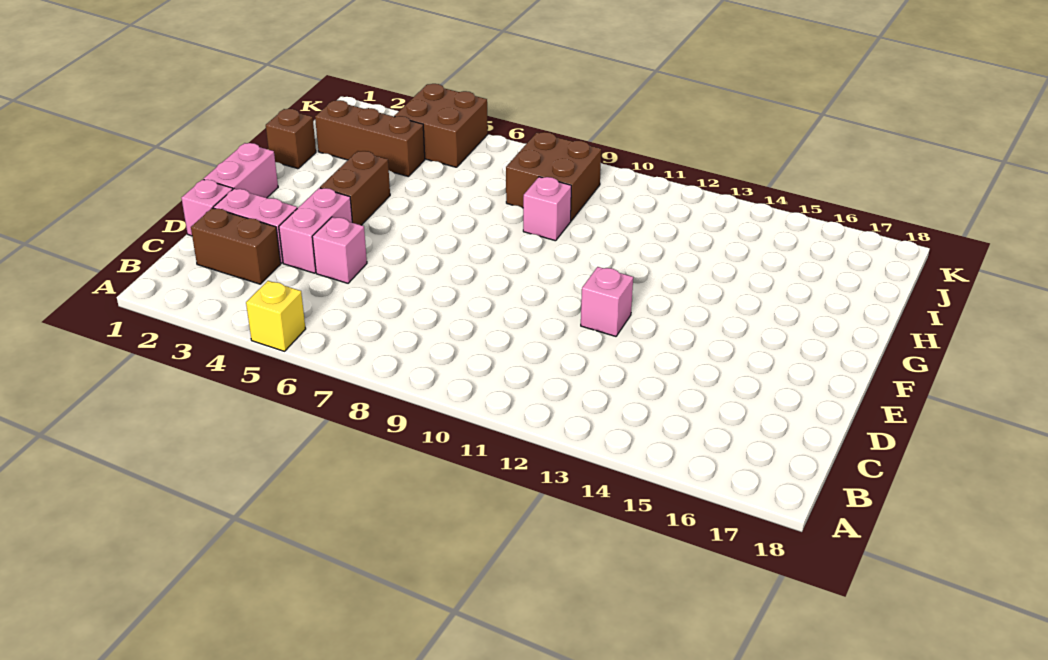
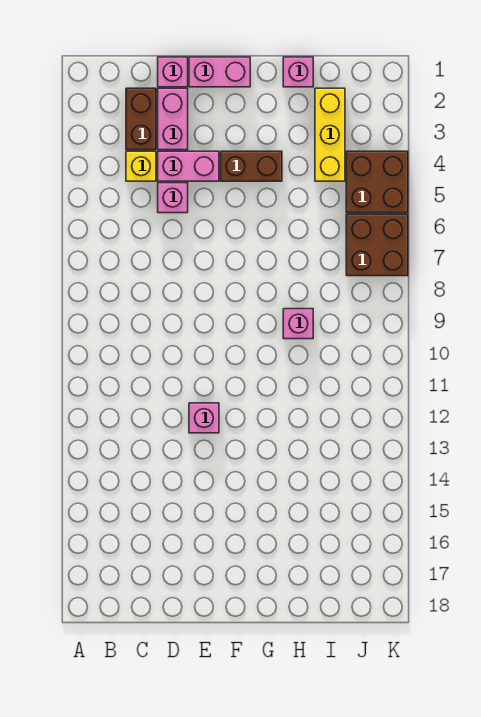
yellow 1x1 brick [246,281,306,351] -> yellow 1x1 brick moved to [126,151,156,181]
brown 1x1 brick [266,109,316,169] -> pink 1x1 brick [283,57,313,87]
brown 1x3 brick [315,100,425,177] -> yellow 1x3 brick [315,88,345,181]
brown 2x2 brick [506,132,601,221] -> brown 2x2 brick moved to [346,214,408,276]

